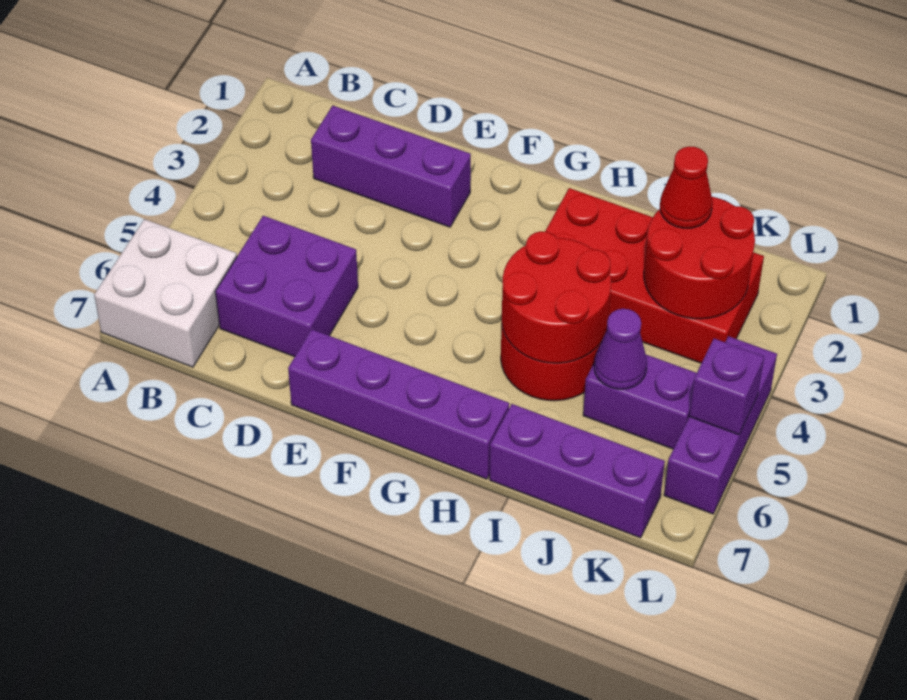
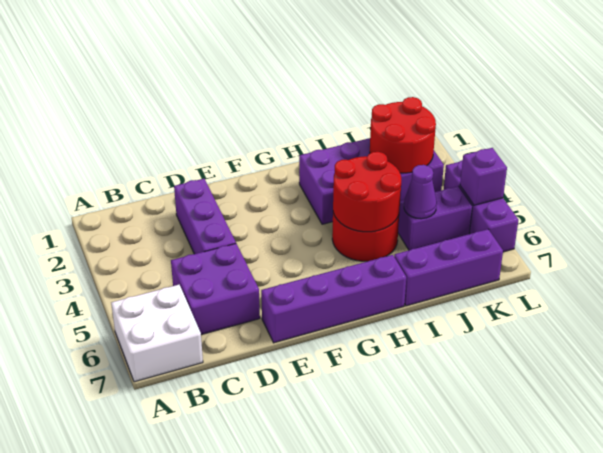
purple 1x3 brick [311,106,471,227] -> purple 1x3 brick turned to [174,179,236,254]
red 2x4 brick [545,188,764,363] -> purple 2x4 brick [299,138,444,224]
red 1x1 cone [660,146,713,228] -> none

